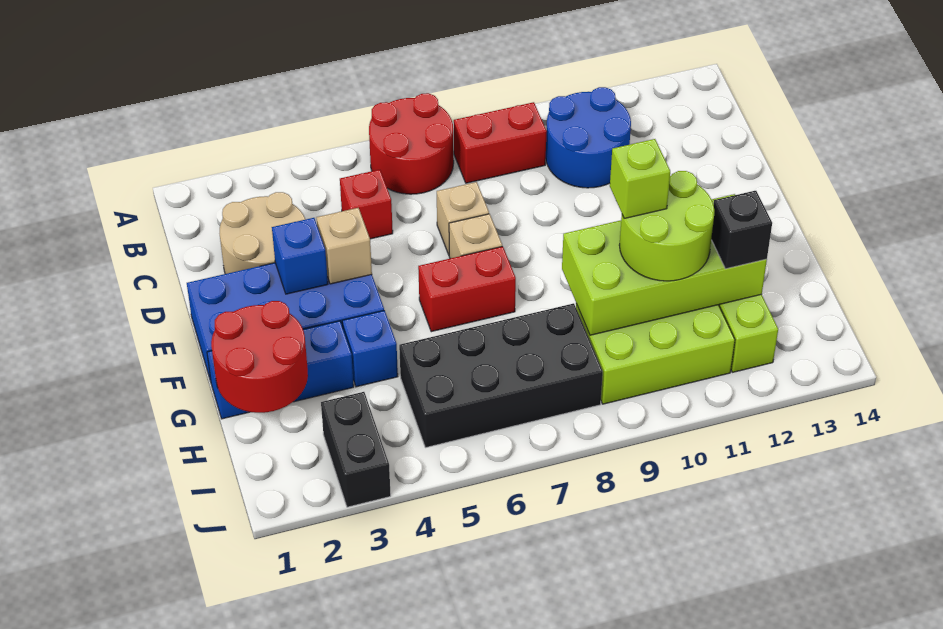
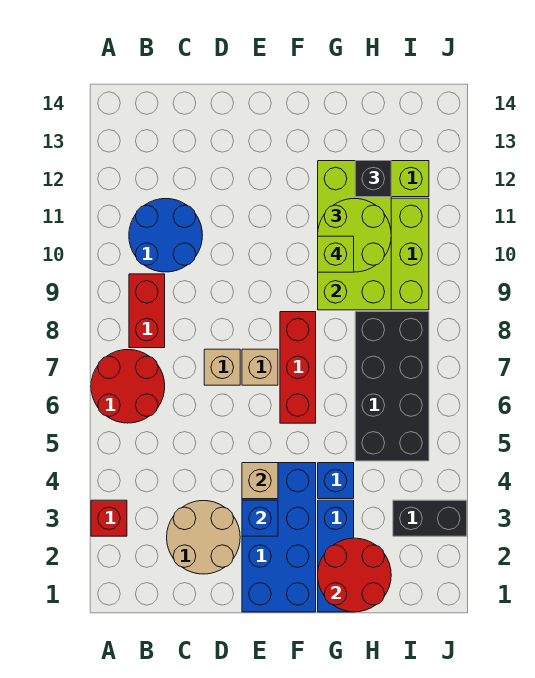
red 1x1 brick [340,170,393,239] -> red 1x1 brick moved to [91,500,127,536]
red 1x2 brick [418,246,516,332] -> red 1x3 brick [280,312,316,423]

